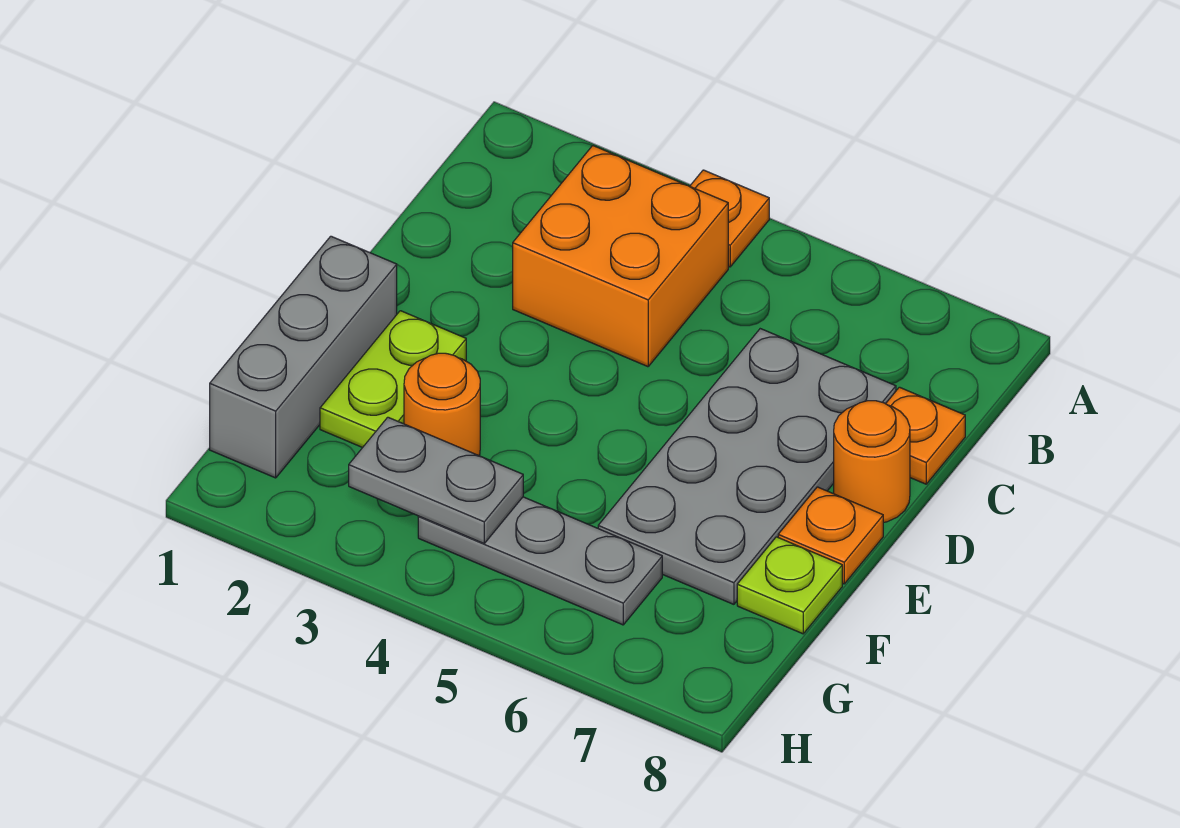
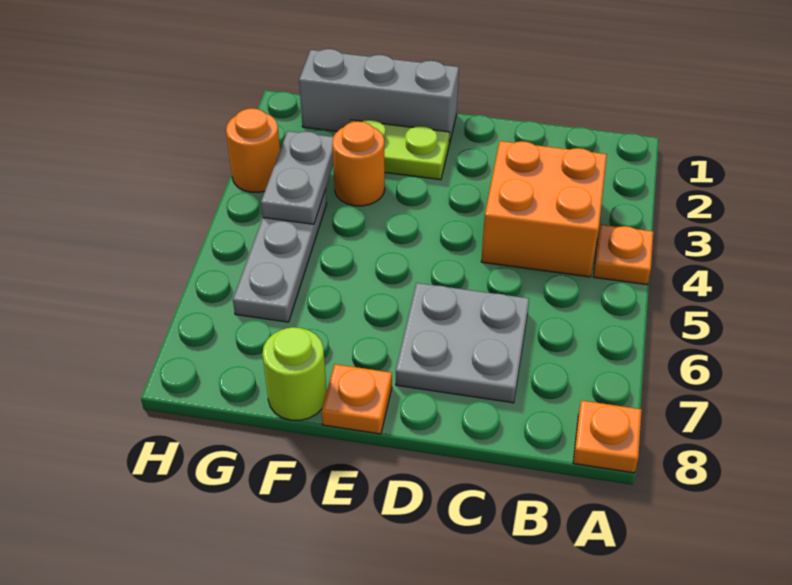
grey 2x4 plate [598,329,896,604] -> grey 2x2 plate [396,283,529,403]
orange 1x1 plate [886,387,965,484] -> orange 1x1 plate moved to [573,400,642,473]
orange 1x1 round brick [834,401,910,523] -> orange 1x1 round brick moved to [226,108,280,192]
lime 1x1 plate [737,537,842,634] -> lime 1x1 round brick [262,327,327,420]

